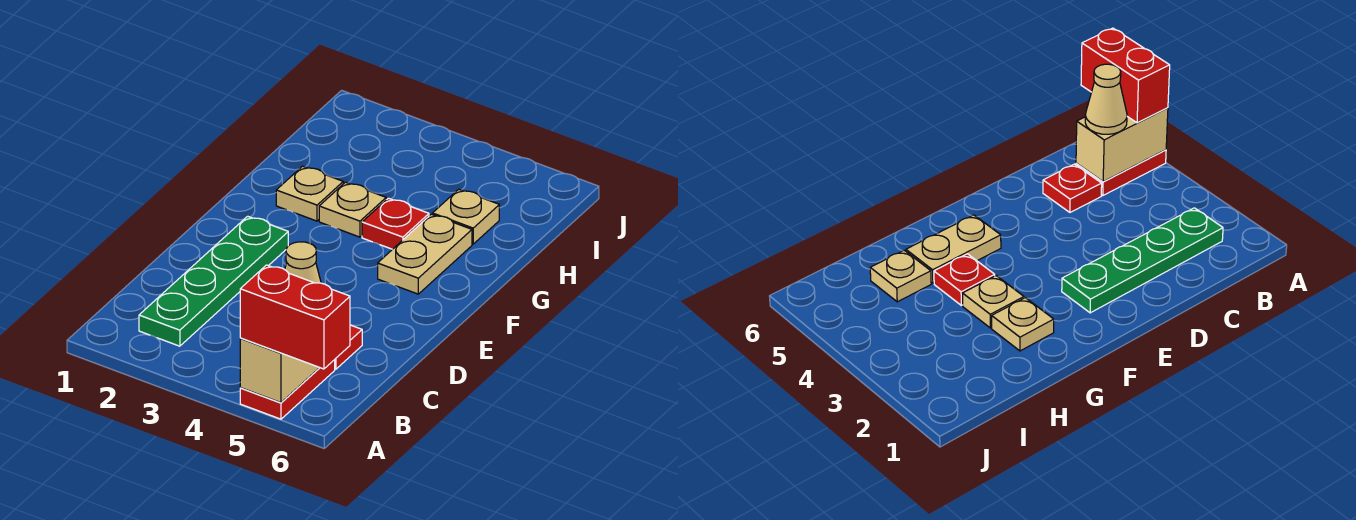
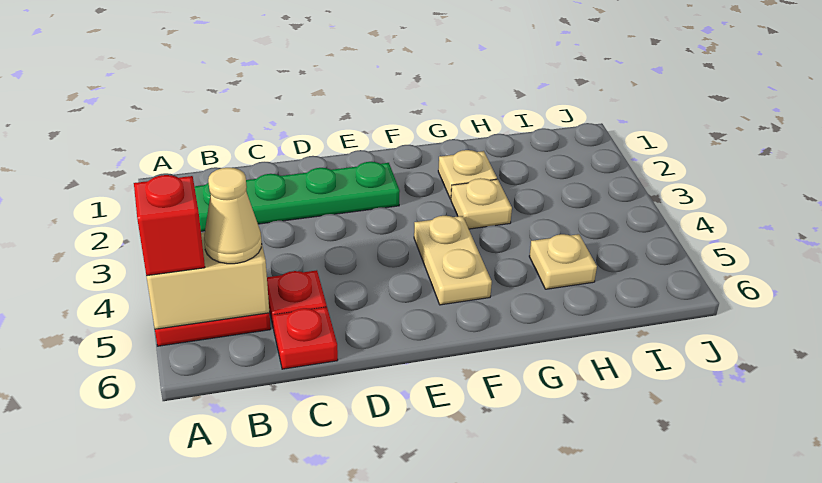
red 1x2 brick [240,265,350,369] -> red 1x1 brick [134,175,205,276]
tan 1x2 plate [378,214,472,294] -> tan 1x2 plate turned to [414,216,492,305]
red 1x1 plate [362,198,429,249] -> red 1x1 plate moved to [273,307,338,369]

